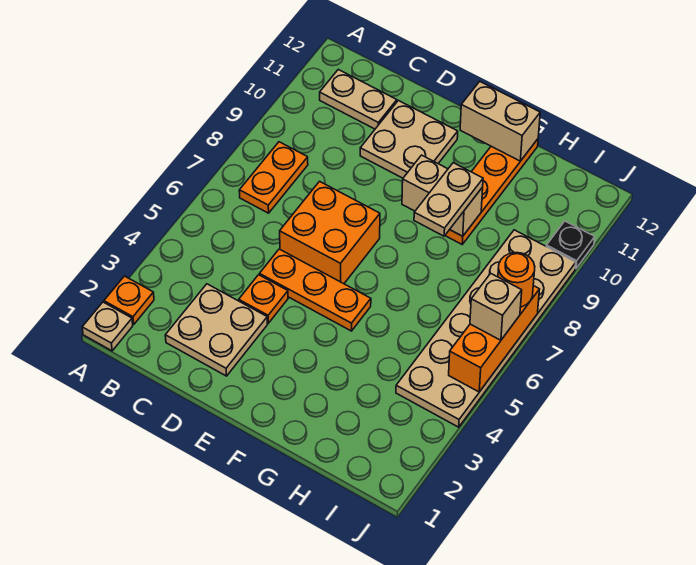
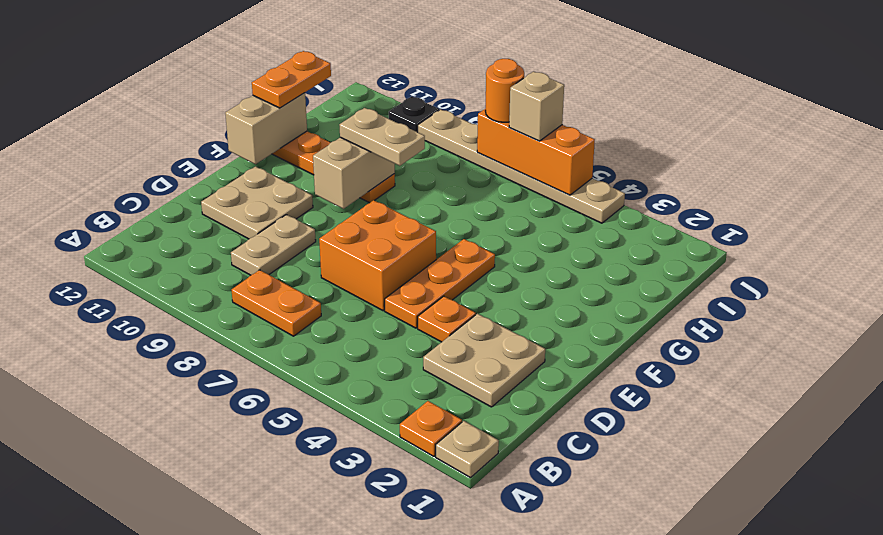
tan 1x2 plate [320,70,397,129] -> tan 1x2 plate moved to [231,215,316,275]
none -> orange 1x2 plate [252,51,331,108]
tan 2x6 plate [396,230,576,427] -> tan 1x6 plate [418,109,625,223]

